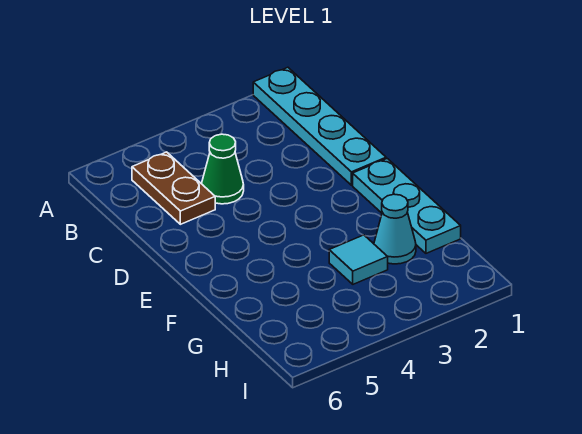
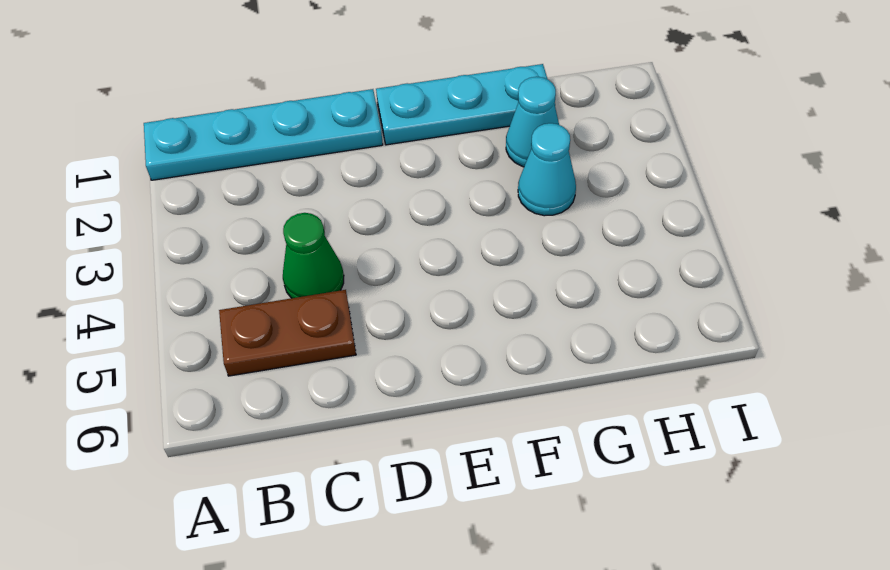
cyan 1x1 tile [329,235,388,284] -> cyan 1x1 cone [518,123,576,216]

